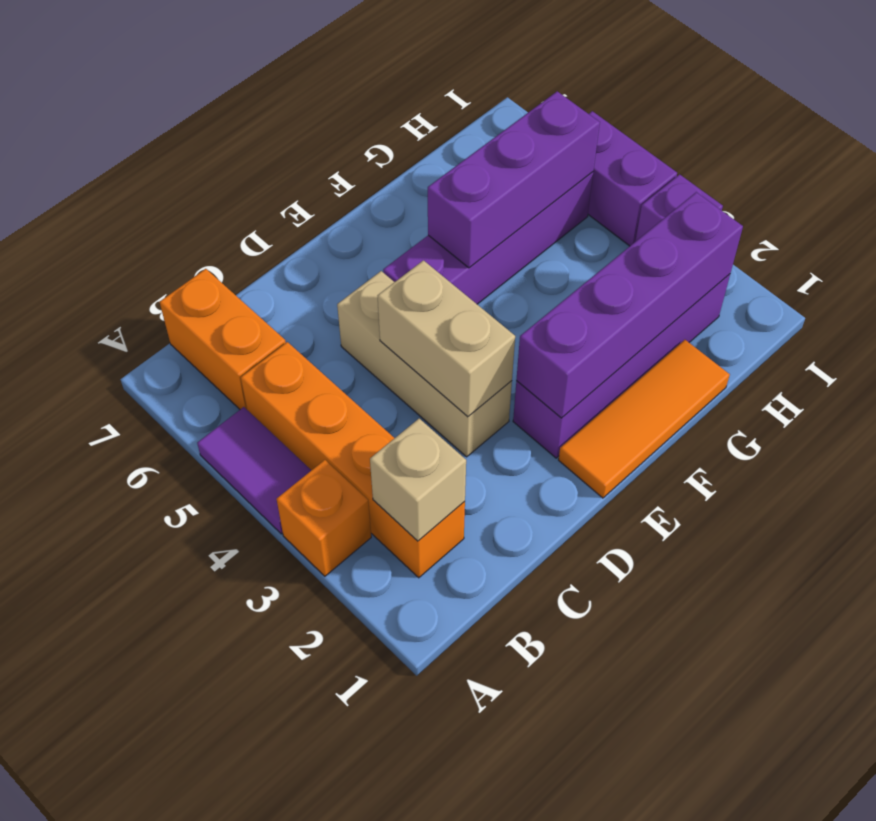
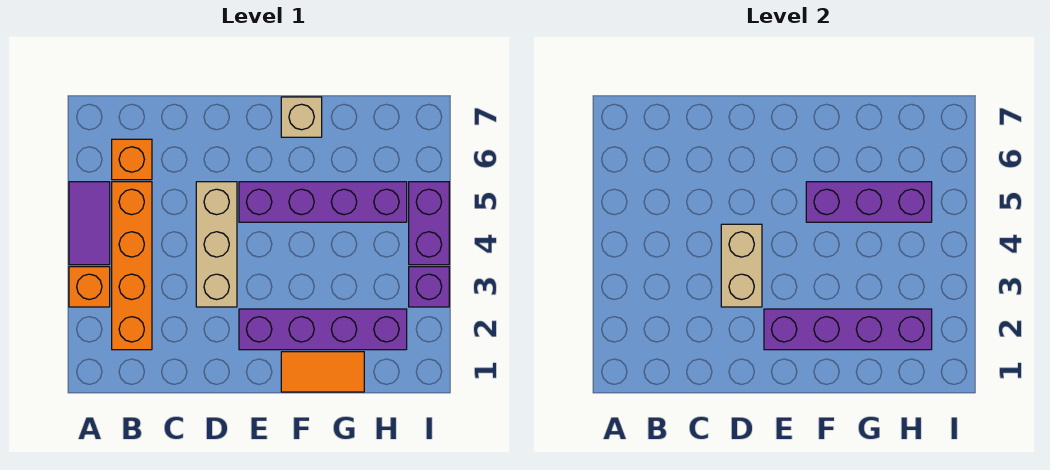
tan 1x1 brick [370,419,466,541] -> tan 1x1 brick moved to [281,97,322,137]
orange 1x2 brick [160,269,286,409] -> orange 1x1 brick [112,139,152,180]
orange 1x3 tile [559,340,730,498] -> orange 1x2 tile [281,352,364,392]

